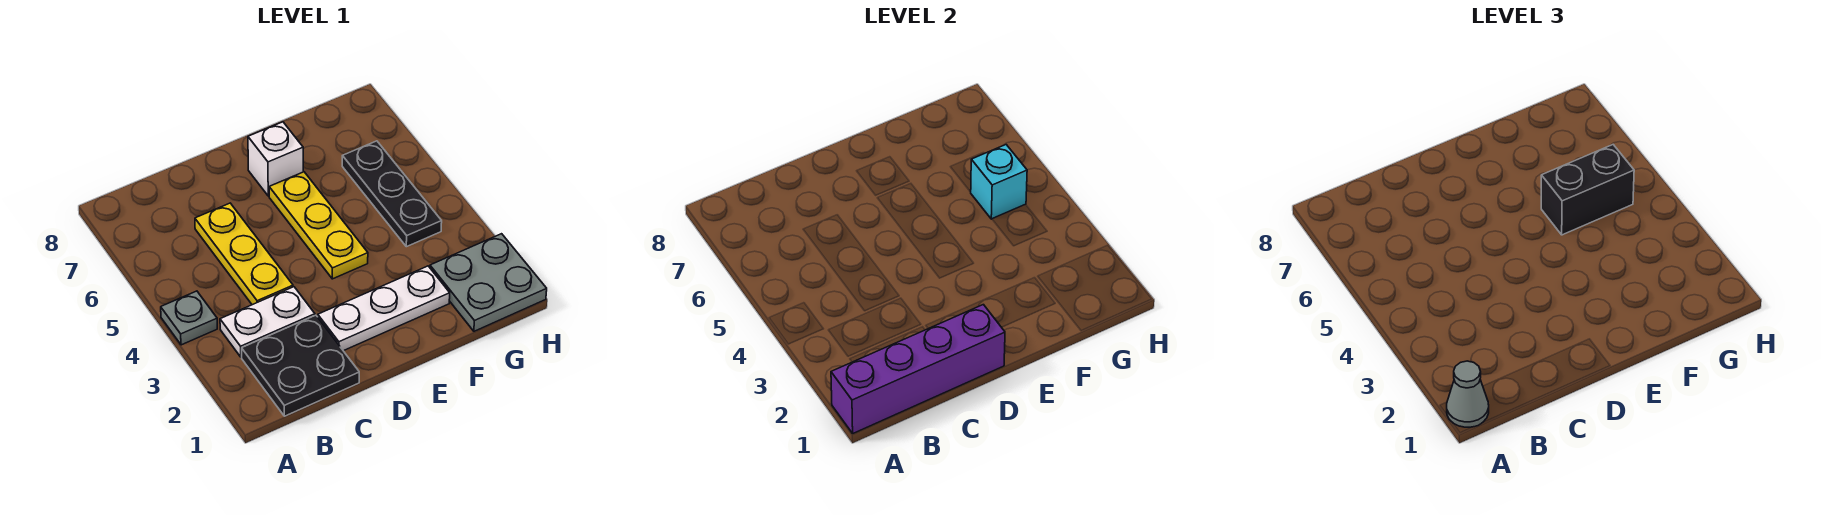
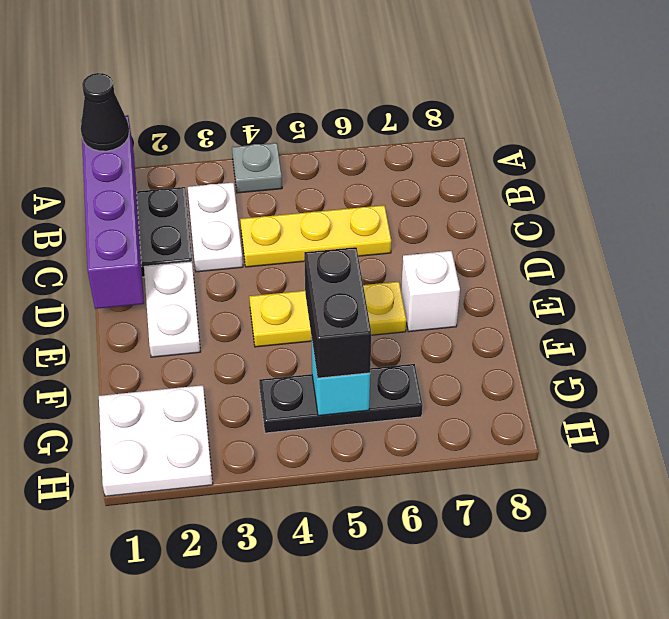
grey 1x1 cone [1447,361,1489,427] -> black 1x1 cone [81,73,129,151]
white 1x3 plate [318,266,450,351] -> white 1x2 plate [144,262,200,357]
grey 2x2 plate [430,234,547,331] -> white 2x2 plate [99,385,213,496]

